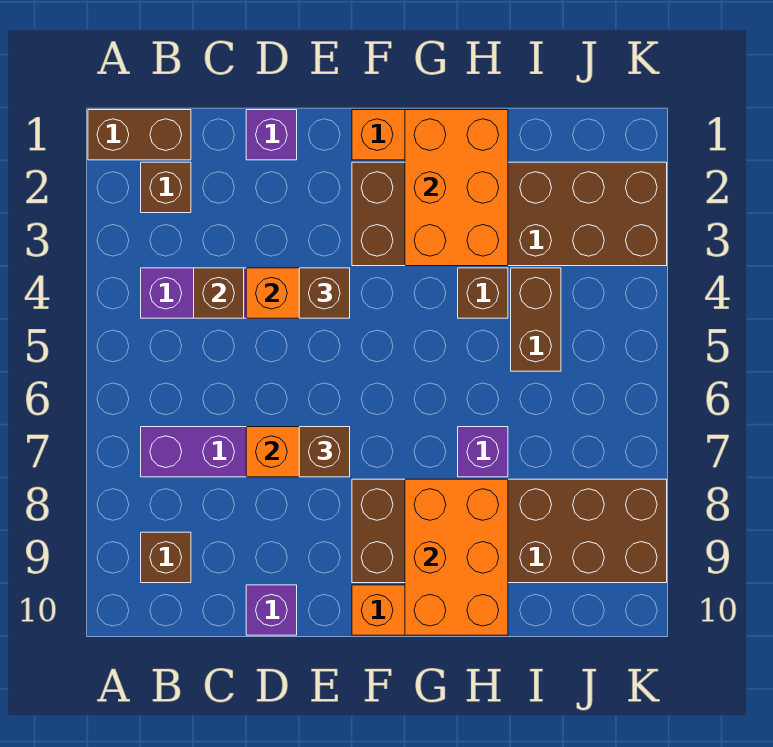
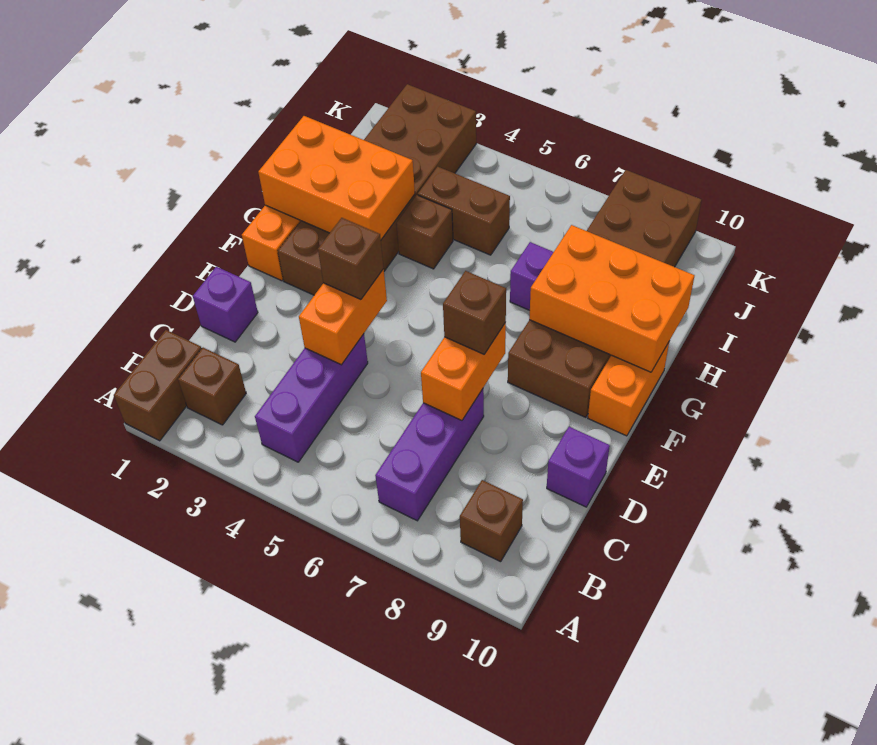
brown 1x1 brick [194,268,244,318] -> none

